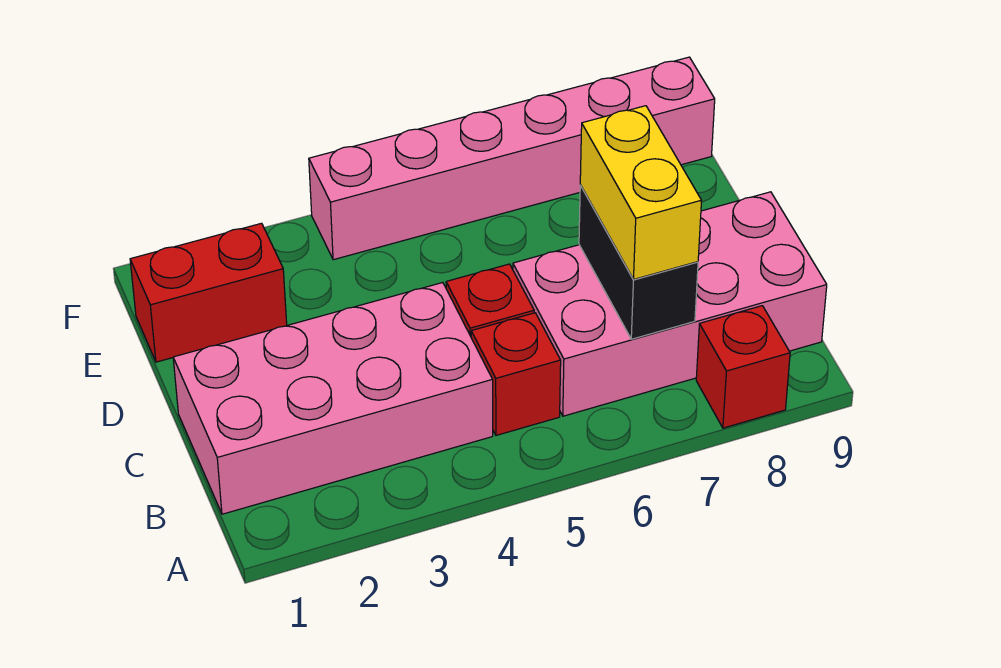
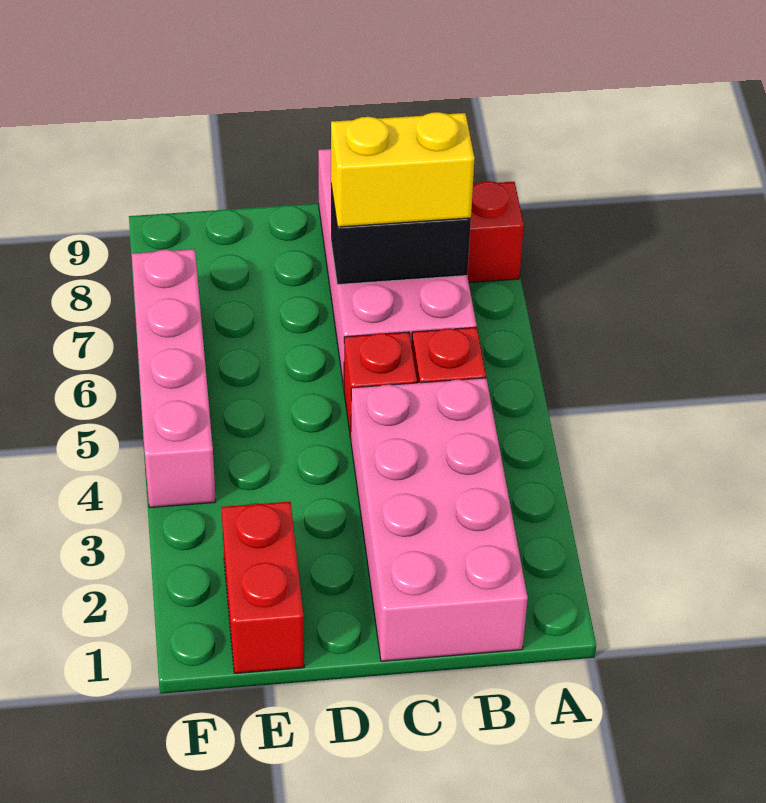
pink 1x6 brick [309,57,715,260] -> pink 1x4 brick [132,249,216,508]

